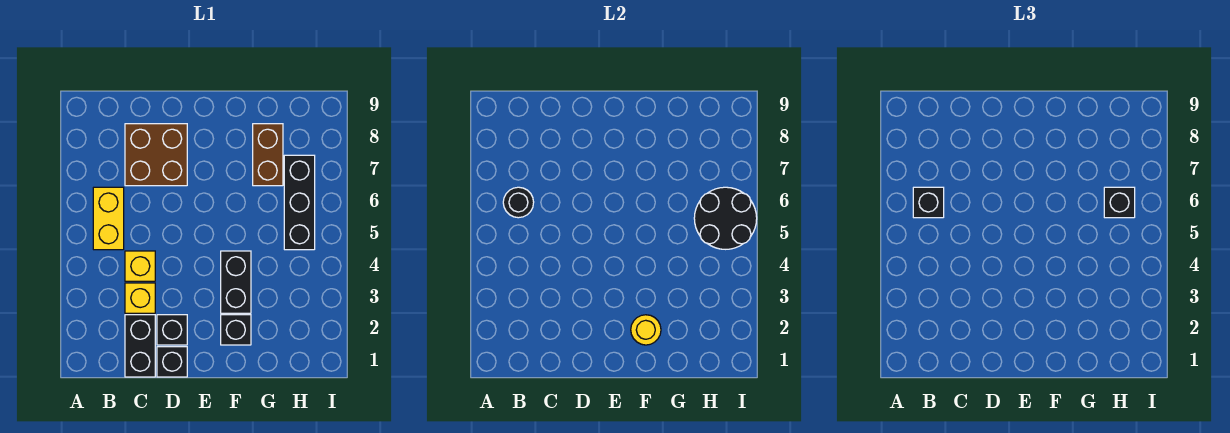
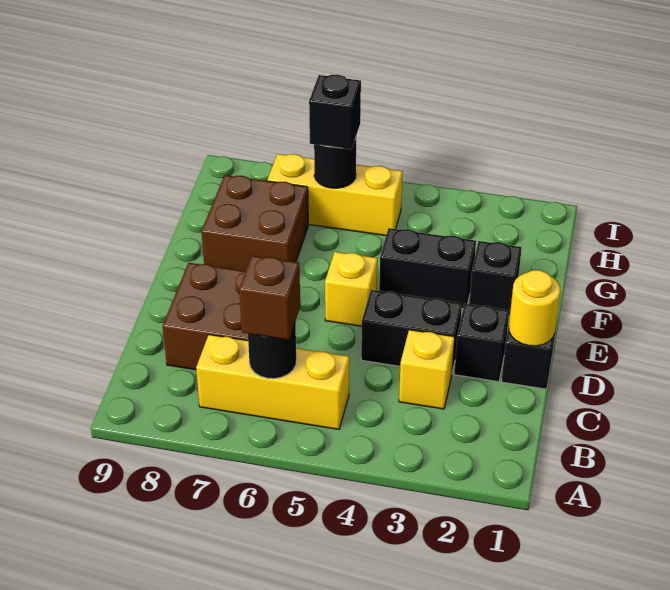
yellow 1x2 brick [93,187,124,250] -> yellow 1x3 brick [196,335,349,429]
black 1x1 brick [913,187,944,218] -> brown 1x1 brick [239,256,300,340]
black 1x2 brick [125,315,155,377] -> black 1x2 brick moved to [361,290,462,372]
yellow 1x1 brick [125,251,155,281] -> yellow 1x1 brick moved to [325,252,378,326]
yellow 1x1 round brick [631,315,661,345] -> yellow 1x1 round brick moved to [509,270,560,346]
brown 1x2 brick [253,124,283,186] -> brown 2x2 brick [202,175,308,271]
black 1x3 brick [284,155,315,250] -> yellow 1x3 brick [267,154,403,236]
black 2x2 round brick [694,187,757,249] -> black 1x1 round brick [314,138,356,188]

